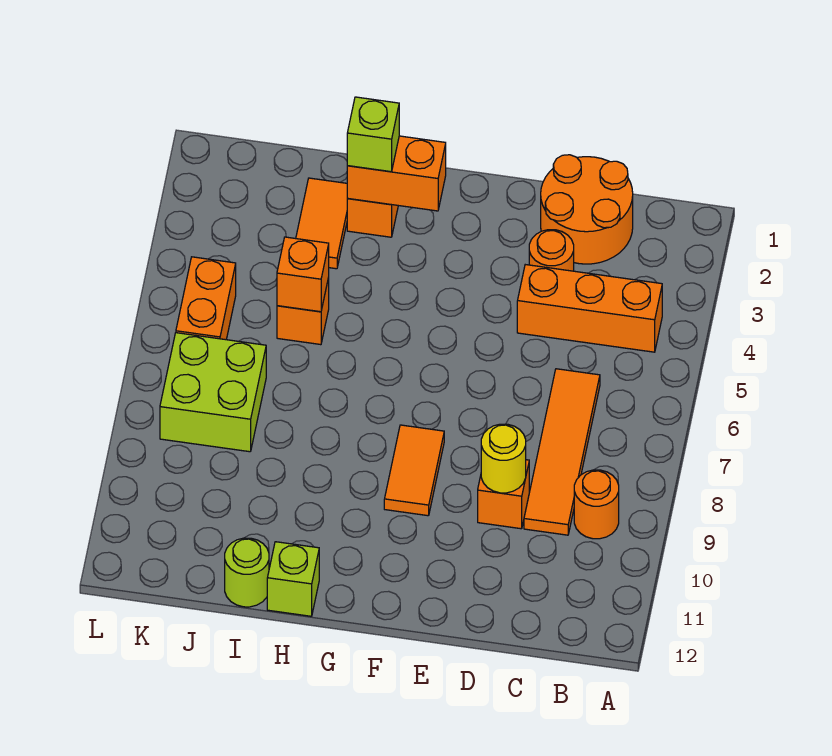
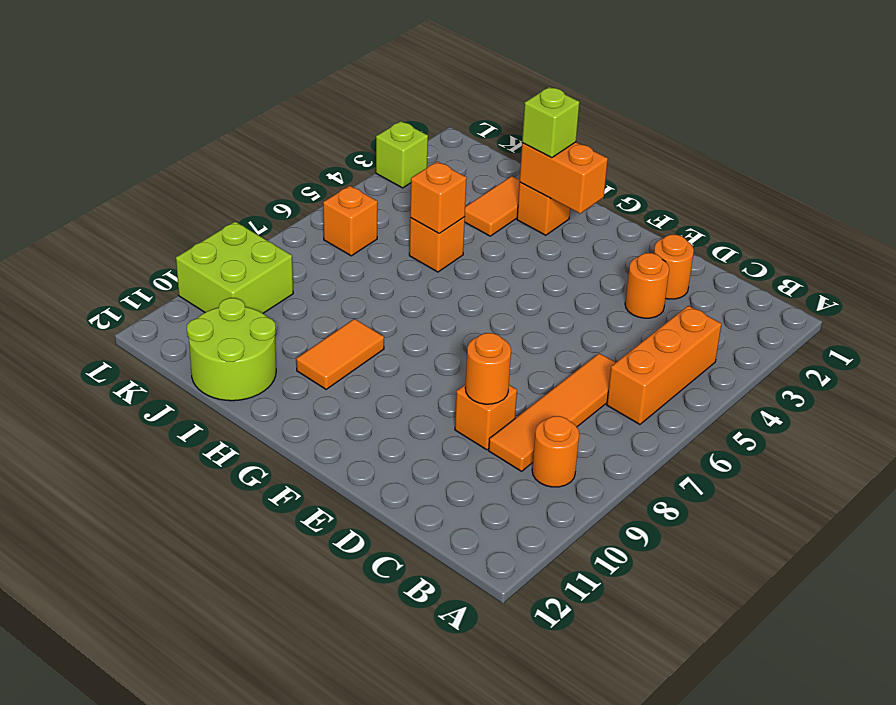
orange 1x3 brick [517,265,662,352] -> orange 1x3 brick turned to [607,306,721,424]
orange 2x2 round brick [541,155,633,264] -> orange 1x1 round brick [654,235,694,299]
yellow 1x1 round brick [481,424,526,493] -> orange 1x1 round brick [465,333,511,404]
orange 1x2 tile [384,425,444,516] -> orange 1x2 tile moved to [296,319,384,389]
lime 1x1 brick [267,542,319,616] -> lime 1x1 brick moved to [376,121,428,188]
lime 1x1 round brick [225,538,269,607] -> lime 2x2 round brick [187,298,276,401]
lime 2x2 brick [160,333,266,452] -> lime 2x2 brick moved to [176,222,293,313]
orange 1x2 brick [176,257,236,340] -> orange 1x1 brick [323,186,378,256]

